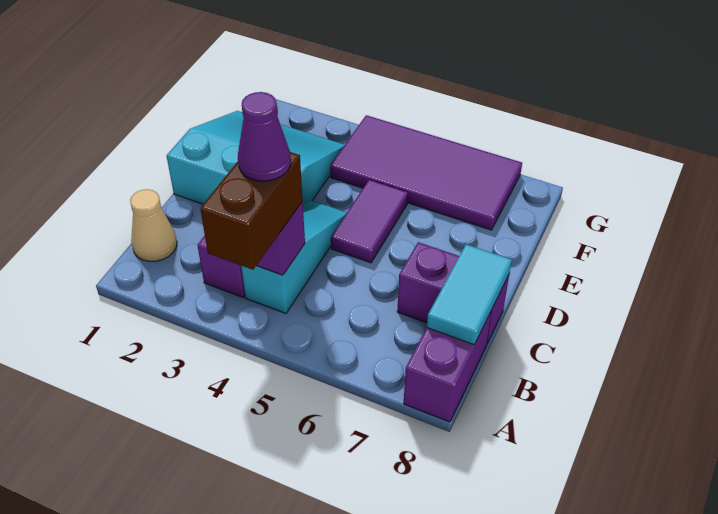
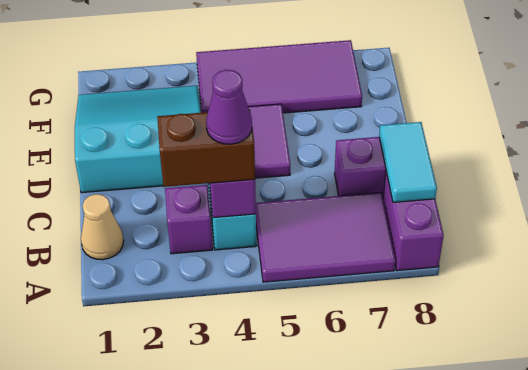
brown 1x2 brick [200,152,303,270] -> brown 1x2 brick turned to [157,109,255,187]
none -> purple 2x3 tile [256,192,395,282]

